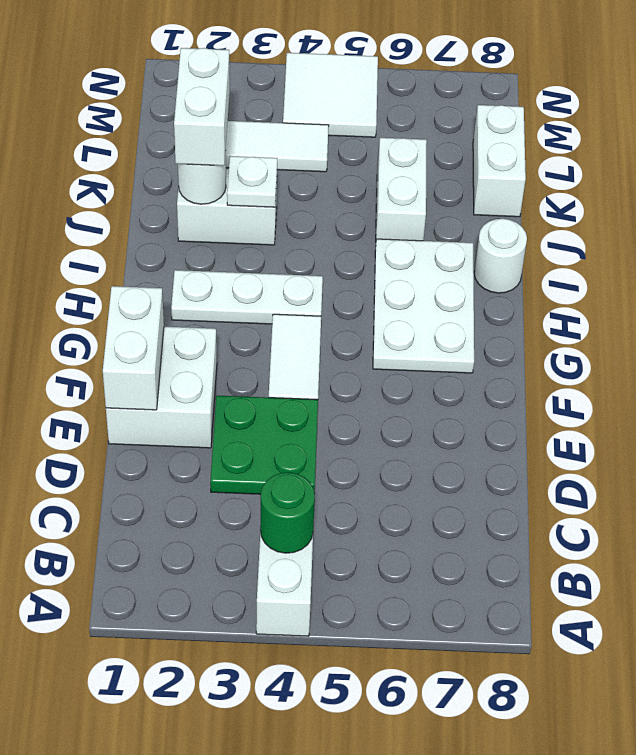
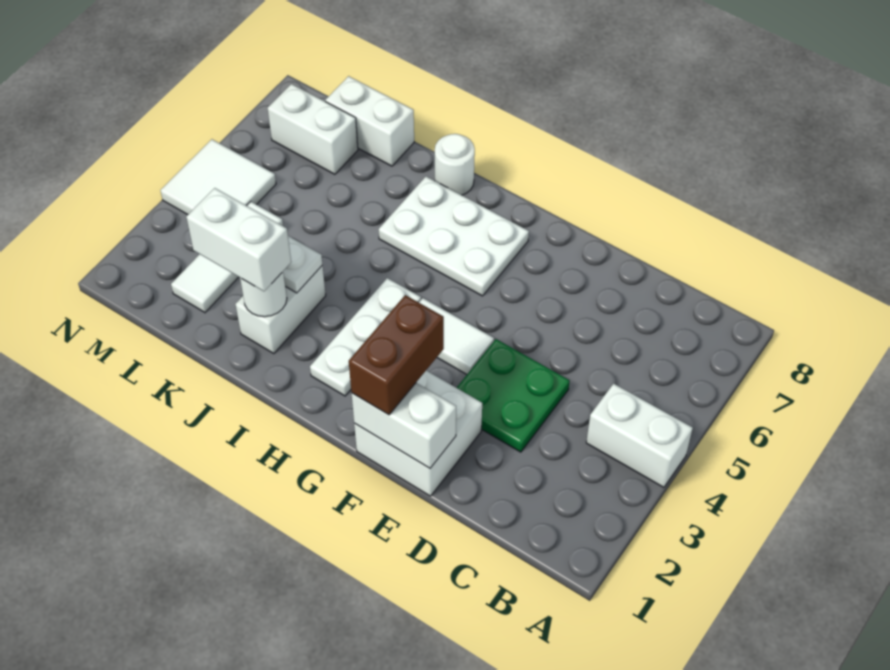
green 1x1 round brick [260,472,315,553] -> none
none -> brown 1x2 brick [349,295,444,415]
white 1x2 brick [376,138,427,241] -> white 1x2 brick moved to [268,84,358,174]

